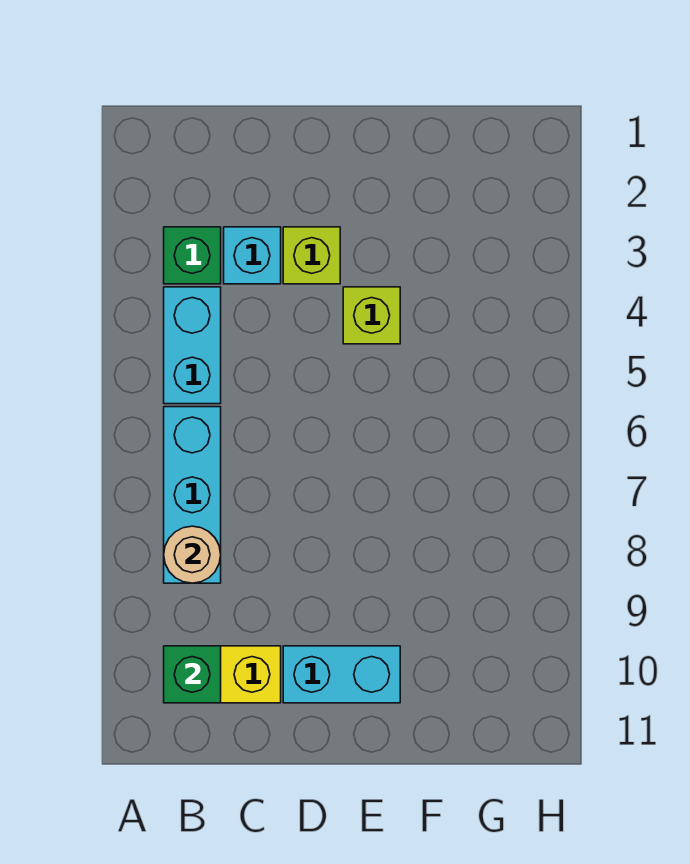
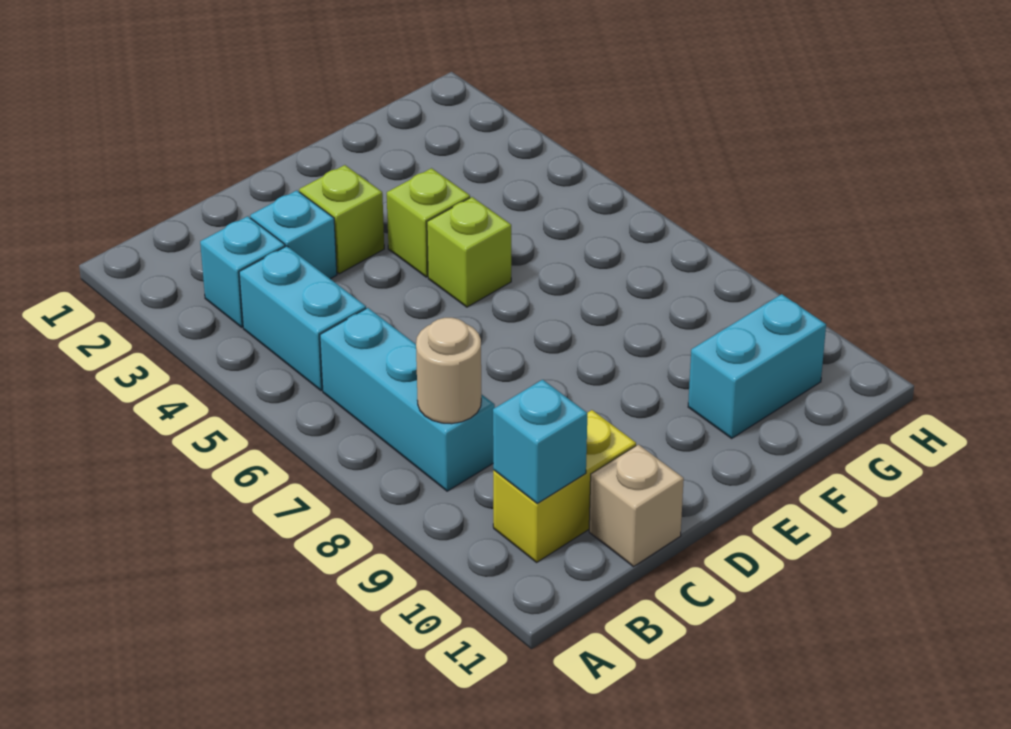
green 1x1 brick [164,227,221,284] -> cyan 1x1 brick [200,216,285,327]
green 1x1 brick [164,646,221,703] -> cyan 1x1 brick [493,380,587,503]
none -> tan 1x1 brick [589,444,684,567]
cyan 1x2 brick [283,646,400,703] -> cyan 1x2 brick moved to [688,294,826,438]
none -> lime 1x1 brick [427,197,511,307]

